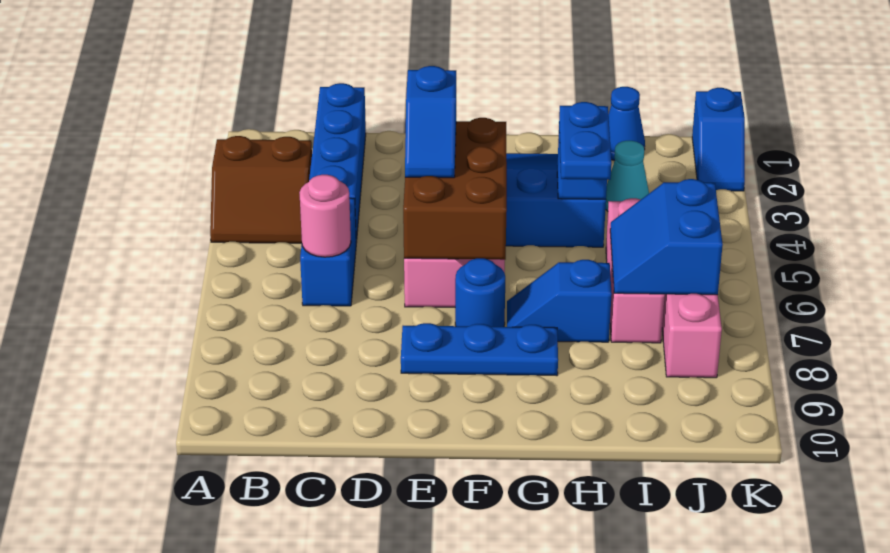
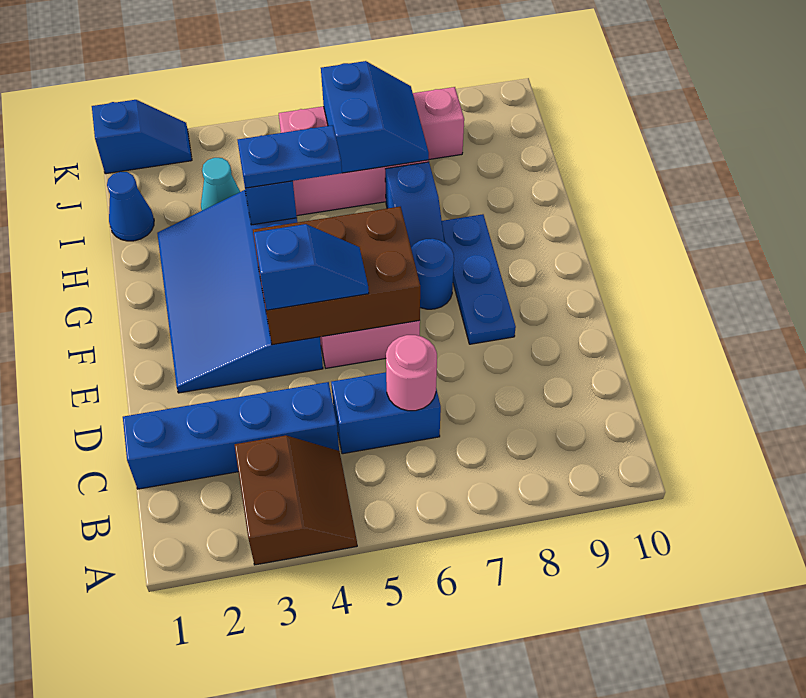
blue 2x2 slope [610,179,723,295] -> blue 2x2 slope turned to [321,61,429,173]

